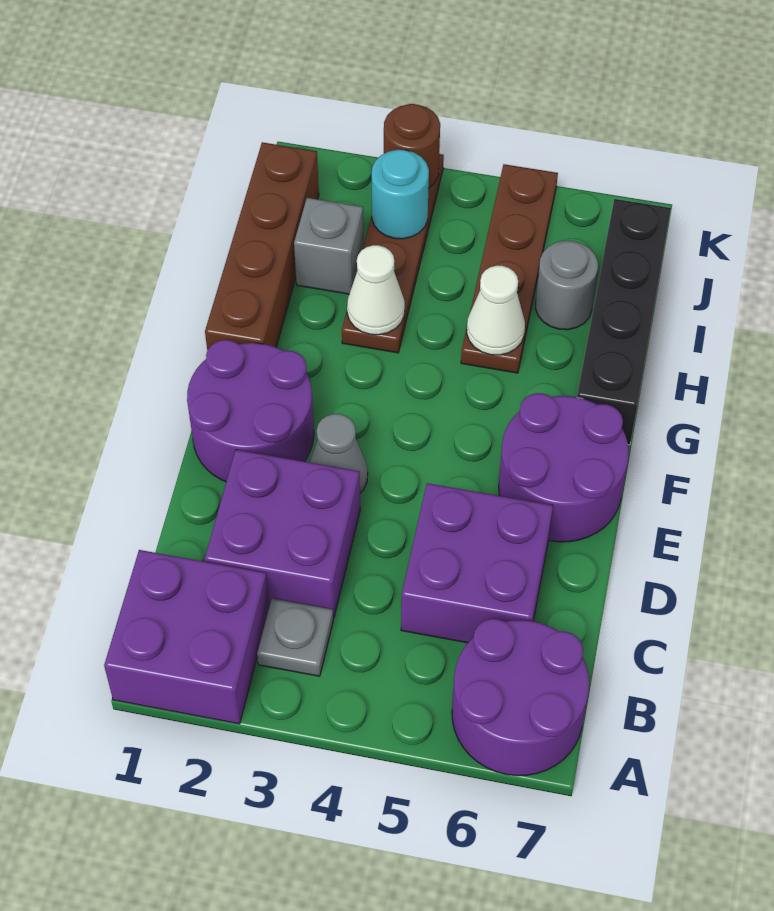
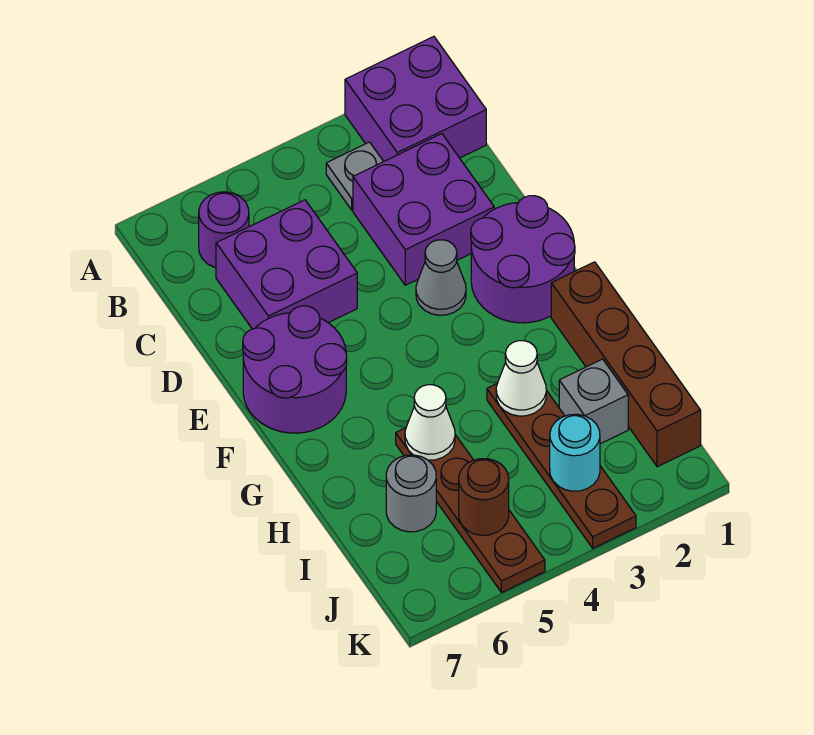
purple 2x2 round brick [452,619,589,776] -> purple 1x1 round brick [199,192,249,268]
black 1x4 brick [577,199,671,445] -> none
brown 1x1 round brick [384,104,440,188] -> brown 1x1 round brick moved to [459,459,509,535]

